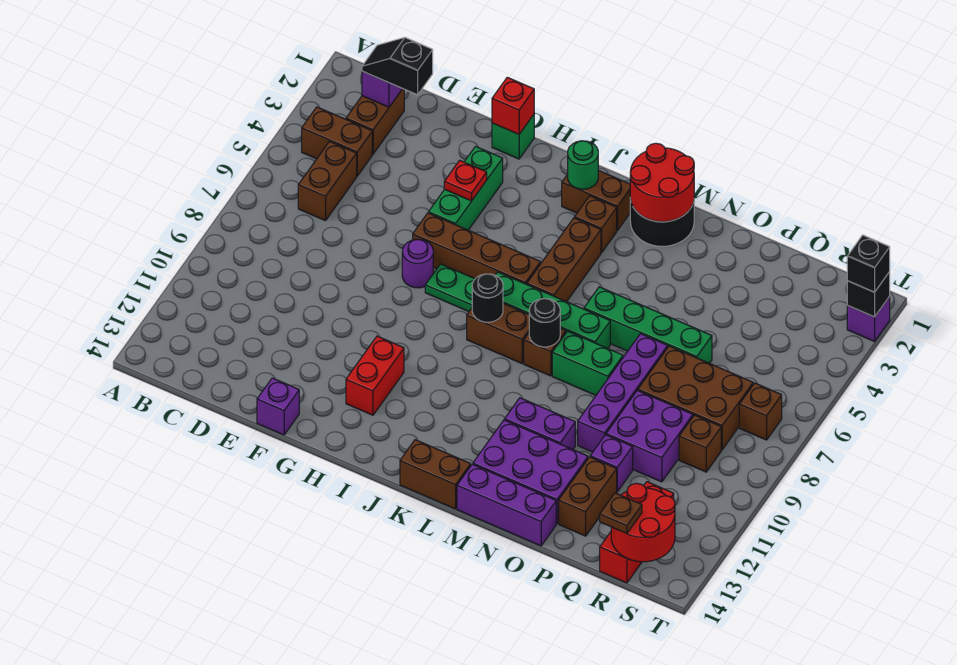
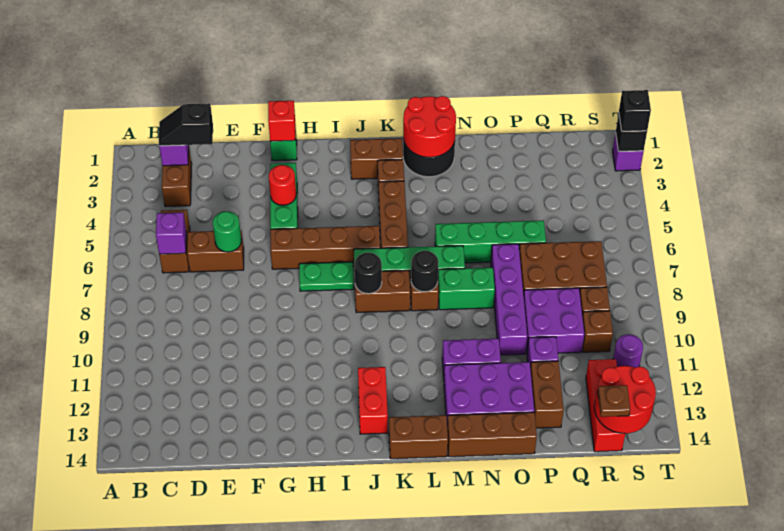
brown 1x2 brick [302,107,372,176] -> brown 1x2 brick moved to [187,230,244,272]
purple 1x1 brick [257,378,299,435] -> purple 1x1 brick moved to [156,213,186,254]
red 1x1 plate [444,160,487,201] -> red 1x1 round brick [269,165,296,205]
purple 1x1 round brick [402,239,433,288] -> purple 1x1 round brick moved to [613,334,643,368]
red 1x2 brick [346,336,404,415] -> red 1x2 brick moved to [358,367,388,434]
green 1x1 round brick [568,141,598,189] -> green 1x1 round brick moved to [213,211,241,252]
purple 1x3 brick [457,464,556,546] -> brown 1x3 brick [447,412,537,457]
brown 1x1 brick [739,383,782,440] -> brown 1x1 brick moved to [582,311,613,352]

